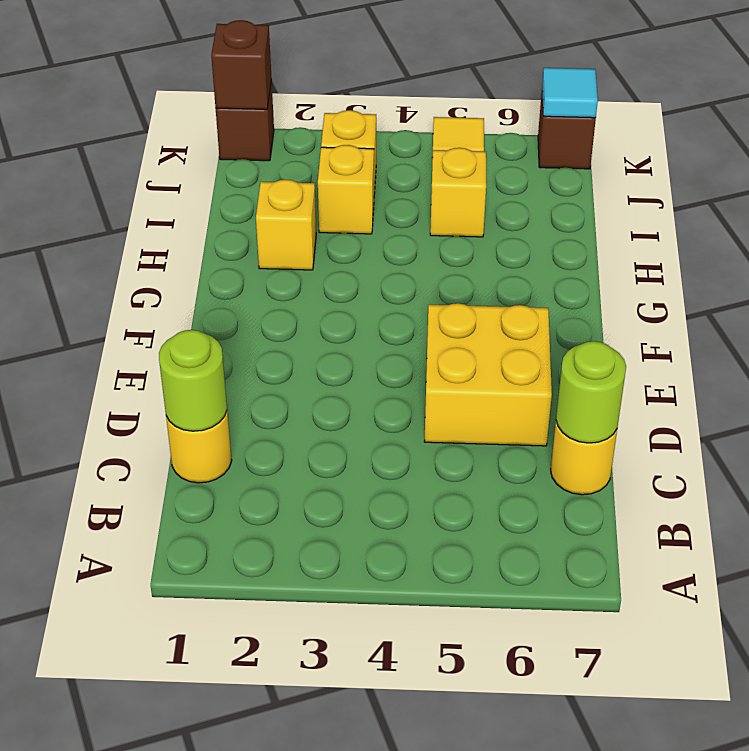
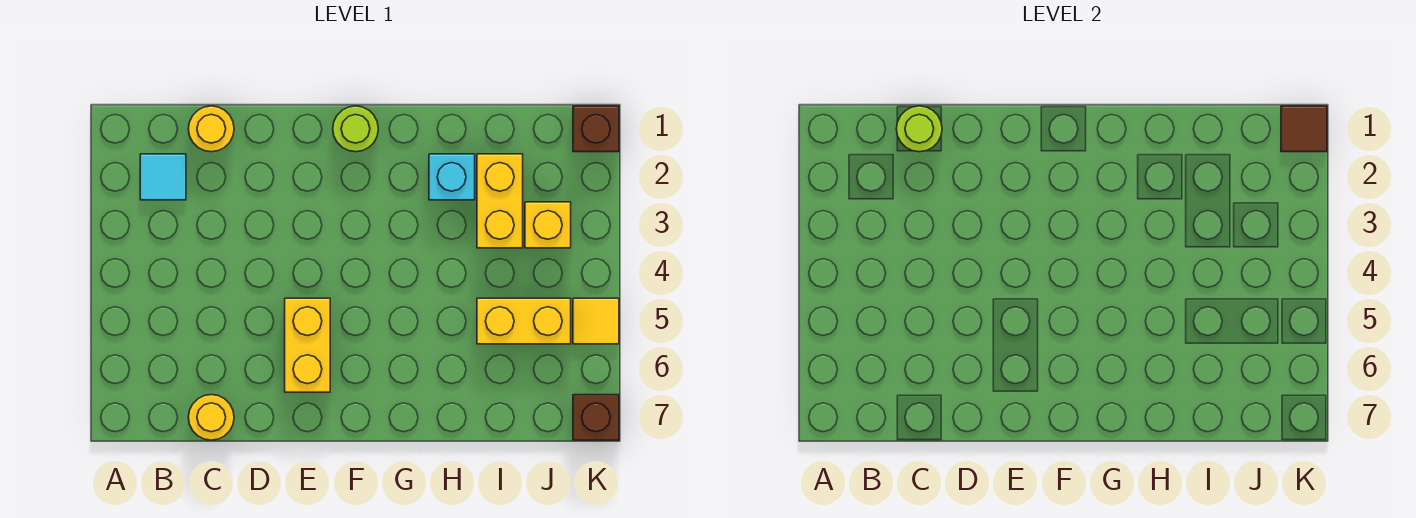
lime 1x1 round brick [556,341,626,443] -> lime 1x1 round brick moved to [333,106,378,152]
yellow 2x2 brick [424,303,552,446] -> yellow 1x2 brick [285,298,330,392]
yellow 1x1 brick [256,180,316,270] -> cyan 1x1 brick [429,154,475,200]
yellow 1x1 brick [318,145,374,234] -> yellow 1x2 brick [477,154,523,248]
yellow 1x1 brick [430,148,486,237] -> yellow 1x2 brick [477,298,571,344]
brown 1x1 brick [211,20,271,109] -> brown 1x1 tile [1281,106,1327,152]
cyan 1x1 tile [542,68,598,118] -> cyan 1x1 tile moved to [140,154,186,200]

